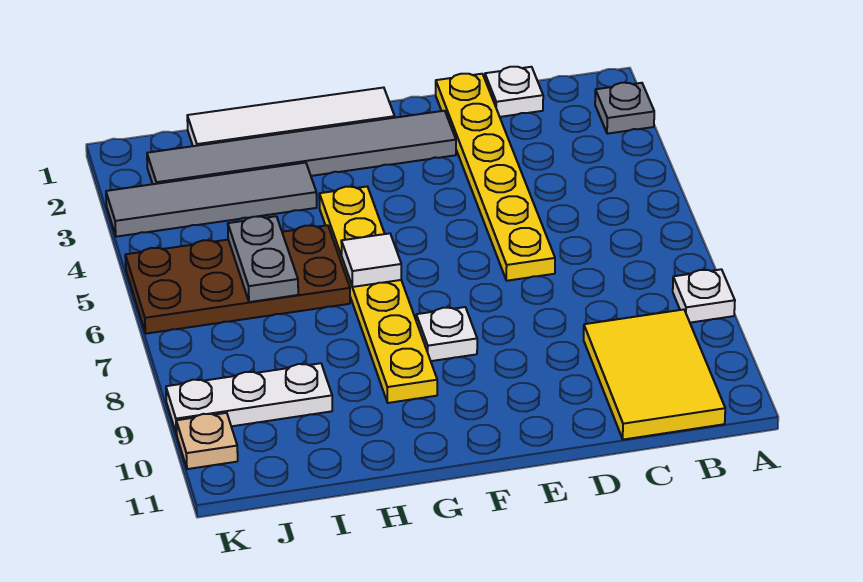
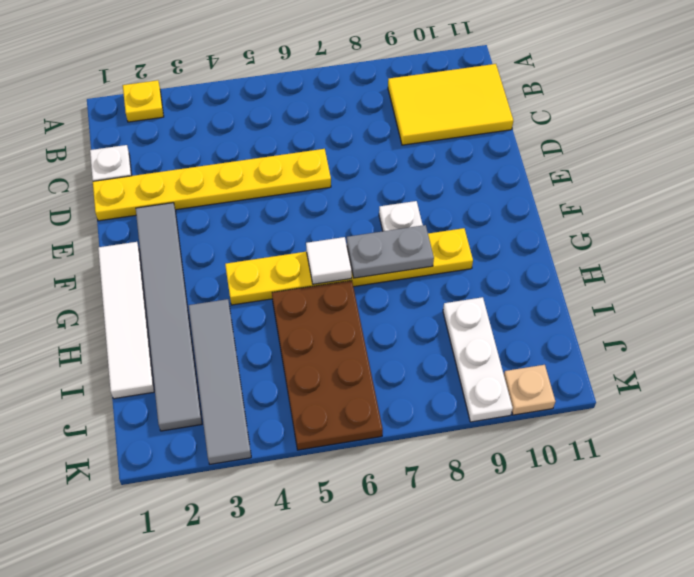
grey 1x1 plate [595,83,654,134] -> yellow 1x1 plate [123,80,164,122]
white 1x1 plate [673,269,735,323] -> none
grey 1x2 plate [228,216,298,302] -> grey 1x2 plate moved to [347,225,434,278]

